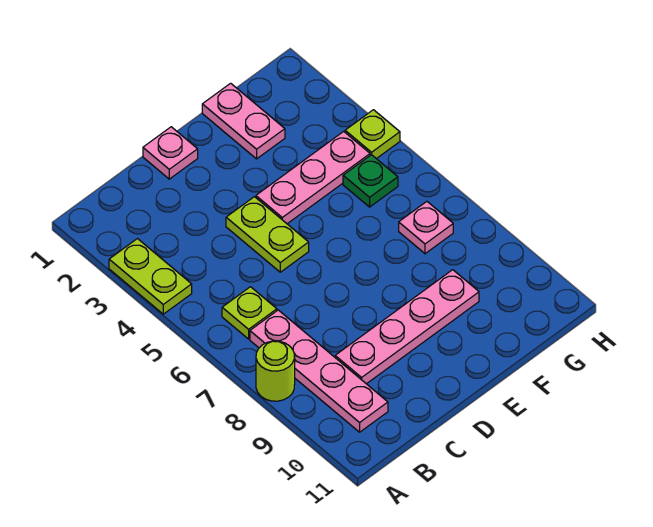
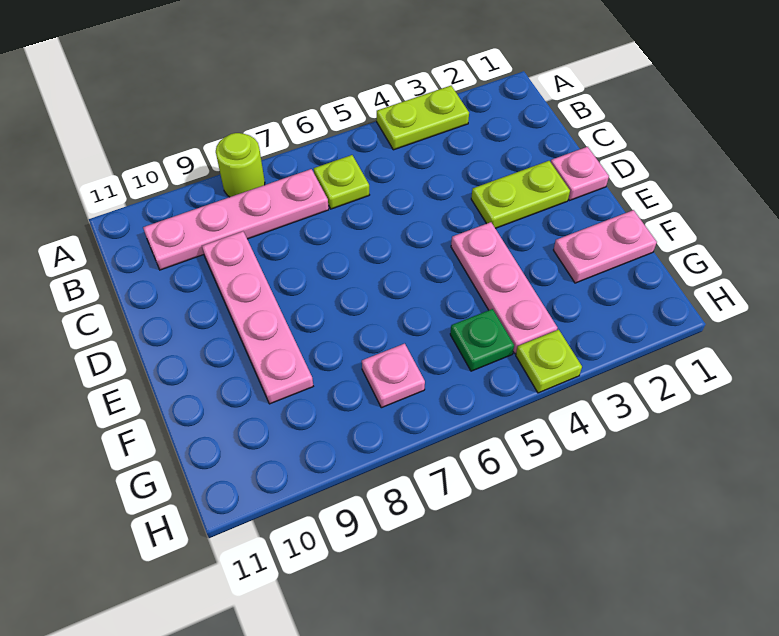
lime 1x2 plate [226,197,309,272] -> lime 1x2 plate moved to [471,161,570,228]

